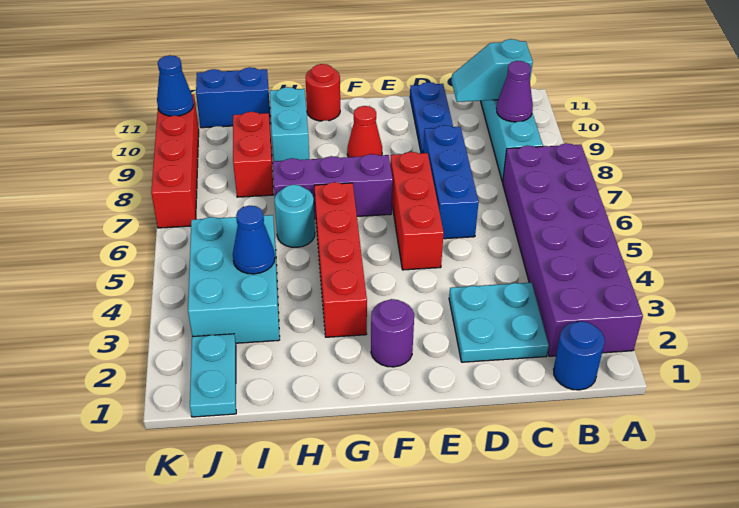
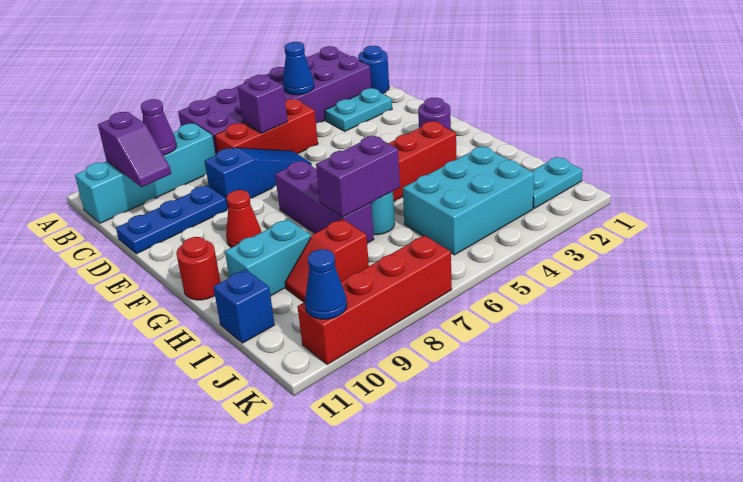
cyan 1x2 slope [452,39,533,102] -> purple 1x2 slope [98,112,171,187]
cyan 2x2 plate [449,282,549,362] -> cyan 1x2 plate [325,88,392,131]
none -> purple 1x1 brick [237,75,288,133]
blue 1x3 brick [423,125,479,239] -> blue 1x3 slope [205,148,312,208]
red 1x3 brick [390,152,444,270] -> red 1x3 brick moved to [215,99,318,154]
none -> purple 1x2 brick [316,136,400,217]
blue 1x1 cone [233,206,275,274] -> blue 1x1 cone moved to [283,42,314,95]
red 1x2 brick [233,112,274,197] -> red 1x2 slope [285,219,369,302]
blue 1x2 brick [196,67,270,128] -> blue 1x1 brick [213,270,275,343]

